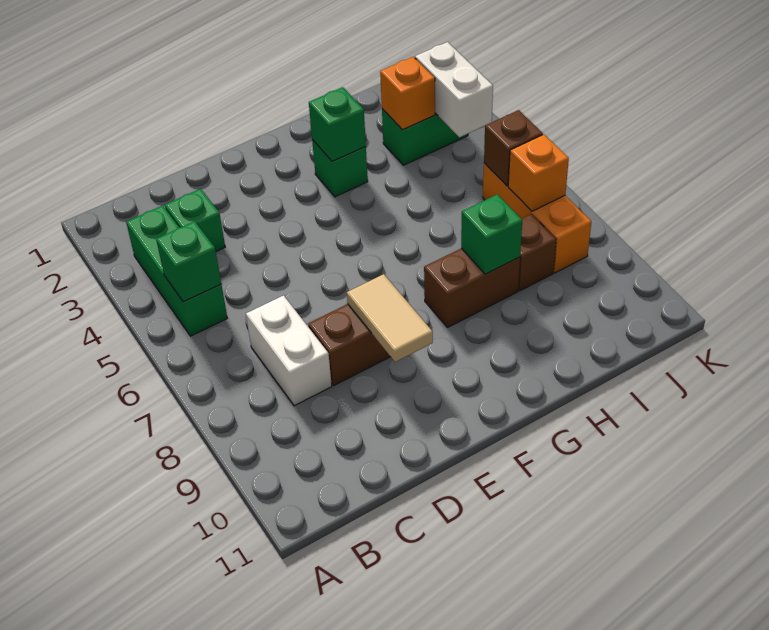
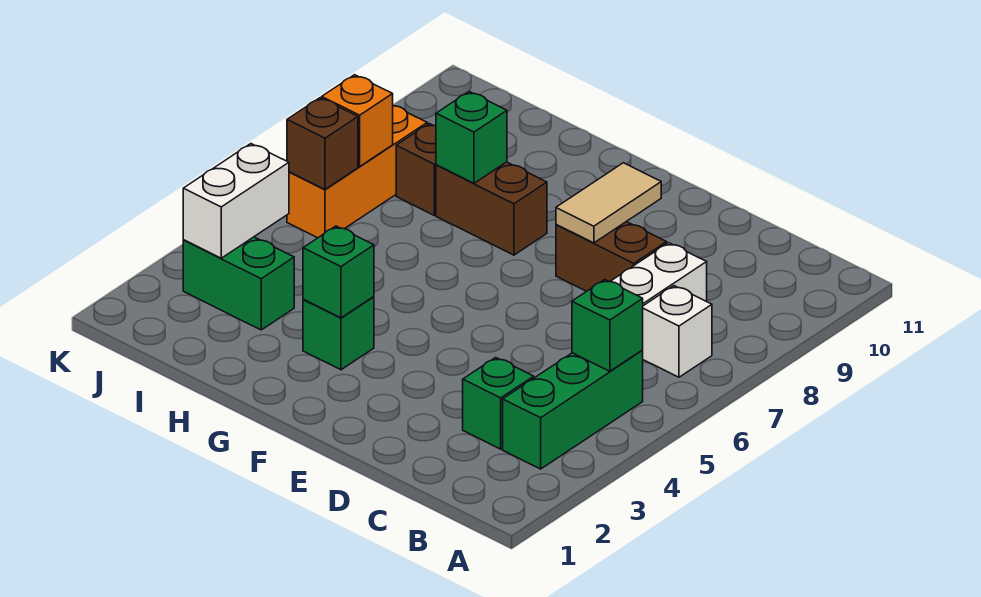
none -> white 1x1 brick [643,286,712,377]
orange 1x1 brick [380,57,435,130] -> none

